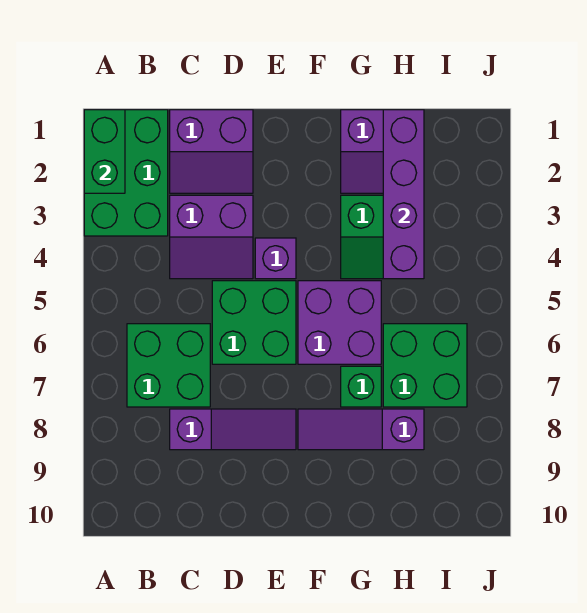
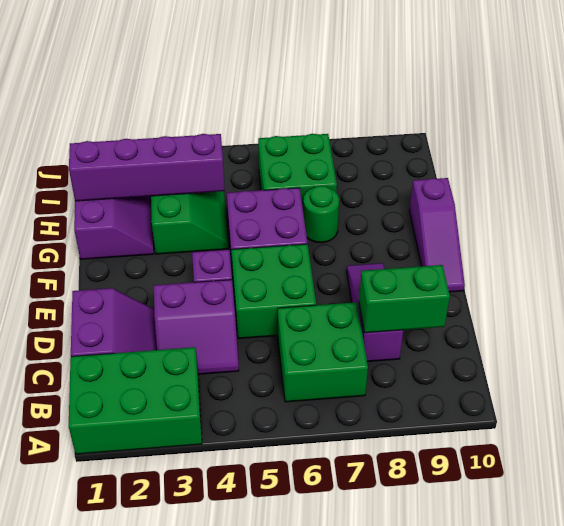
green 1x2 brick [84,110,125,193] -> green 1x2 brick moved to [359,265,450,333]
purple 2x2 slope [170,195,253,279] -> purple 2x2 slope turned to [154,280,239,374]
purple 1x3 slope [298,409,424,450] -> purple 1x3 slope moved to [409,178,465,292]
green 1x1 brick [341,366,381,407] -> green 1x1 round brick [303,186,339,243]

